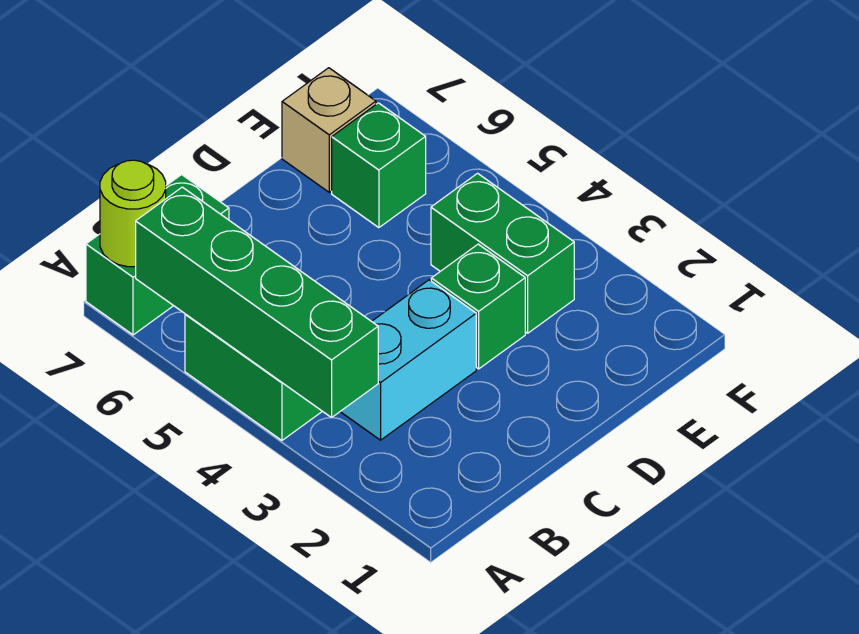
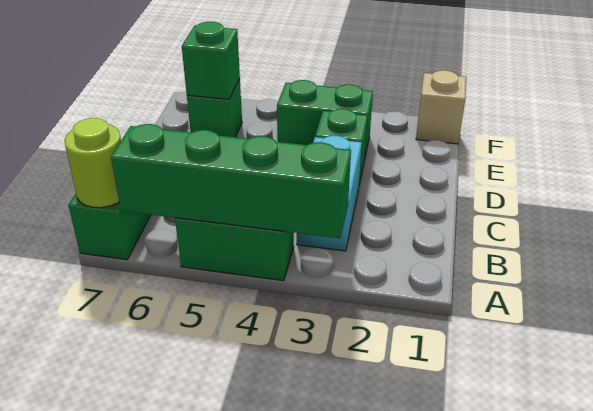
none -> green 1x1 brick [182,22,240,99]
tan 1x1 brick [282,68,376,192] -> tan 1x1 brick moved to [416,70,466,144]

